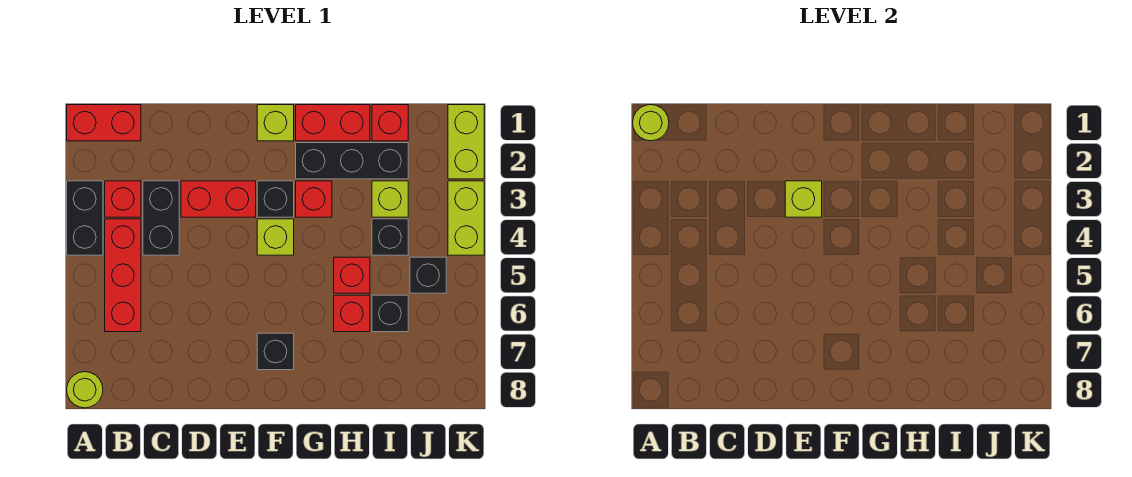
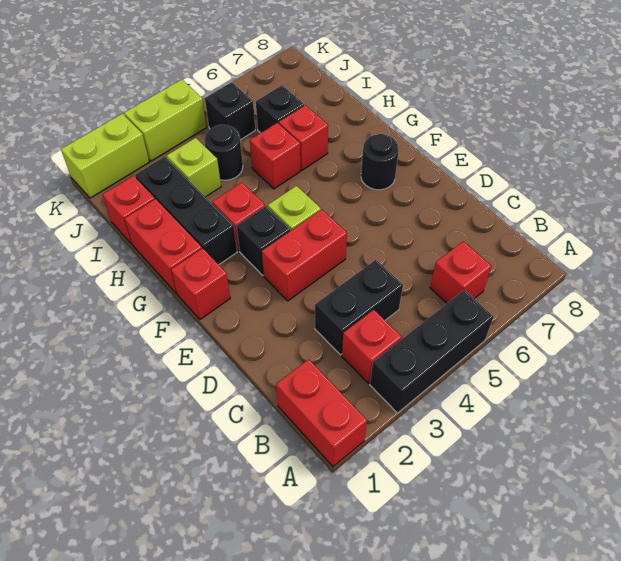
lime 1x1 round brick [633,105,669,141] -> none
black 1x2 brick [67,181,103,255] -> black 1x3 brick [370,290,494,413]
lime 1x1 round brick [67,372,103,408] -> none
red 1x3 brick [105,219,141,332] -> red 1x1 brick [430,241,491,303]
red 1x2 brick [181,181,256,217] -> red 1x2 brick turned to [262,210,347,301]
lime 1x1 brick [785,181,822,217] -> none
lime 1x1 brick [257,105,294,141] -> red 1x1 brick [171,248,230,319]
black 1x1 brick [257,333,294,370] -> black 1x1 round brick [361,134,399,190]
black 1x1 brick [372,219,408,255] -> black 1x1 round brick [204,125,243,180]

